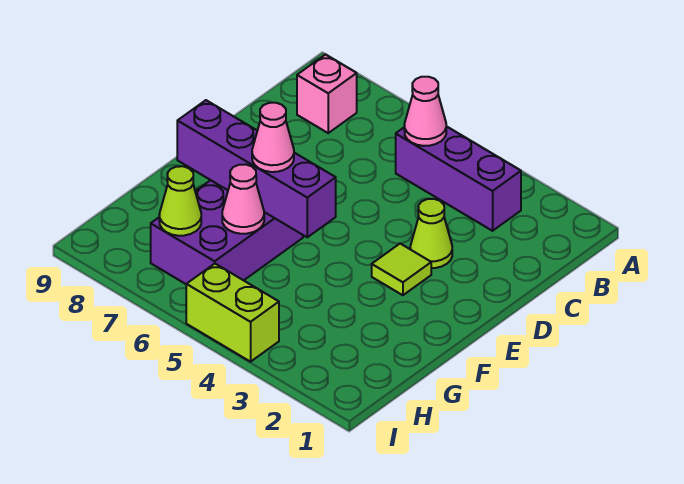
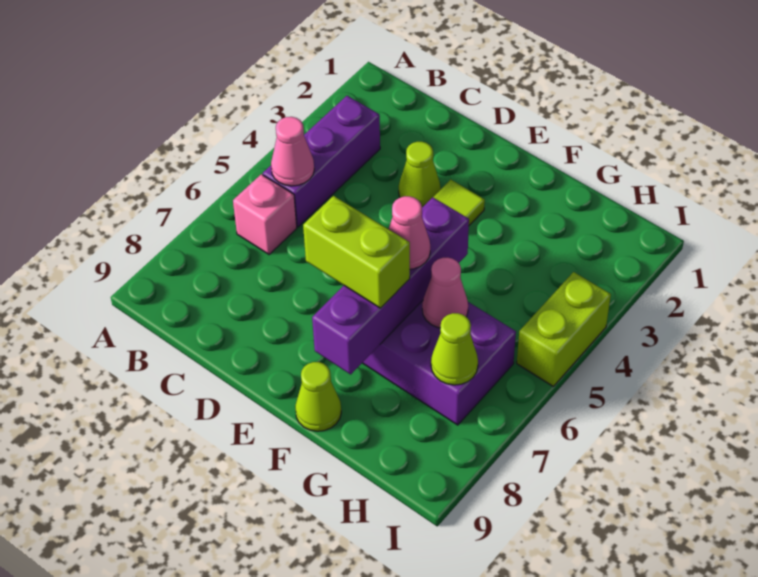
pink 1x1 brick [297,54,357,133] -> pink 1x1 brick moved to [233,174,297,255]
none -> lime 1x2 brick [303,196,410,308]
none -> lime 1x1 cone [295,362,341,431]

